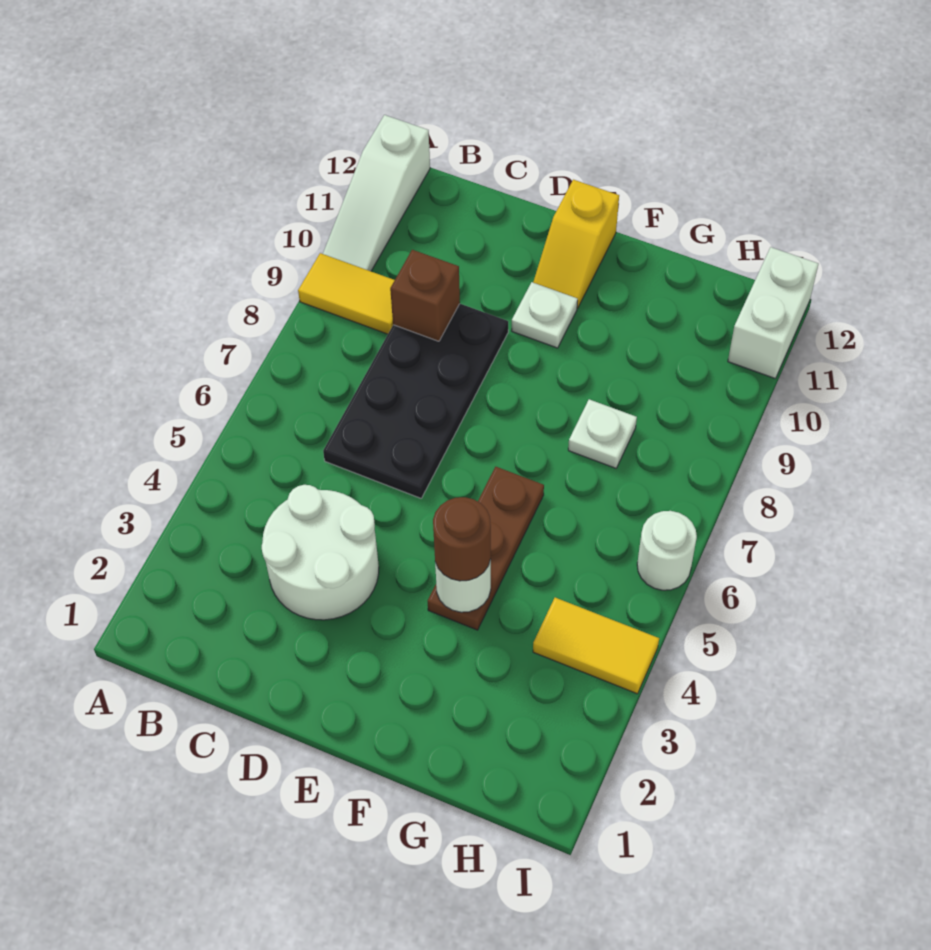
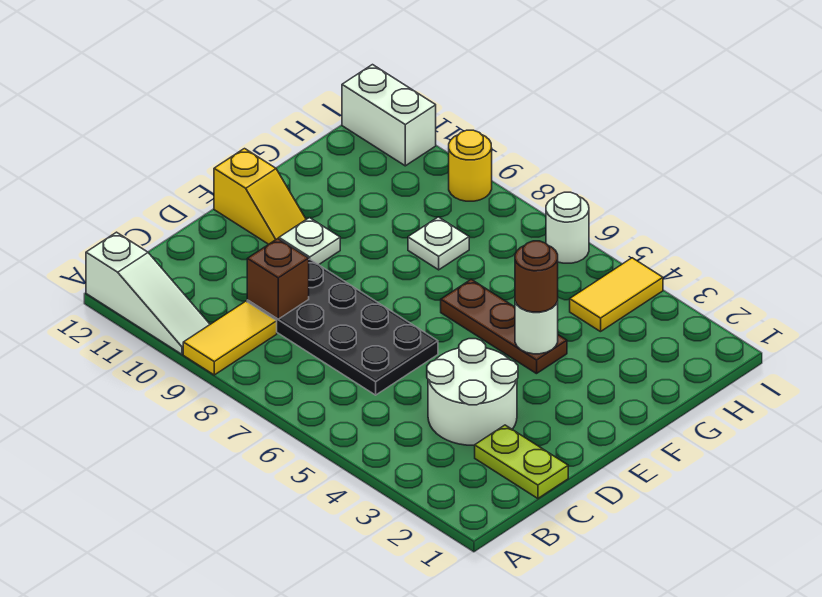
none -> lime 1x2 plate [475,425,568,498]
none -> yellow 1x1 round brick [449,130,492,201]

